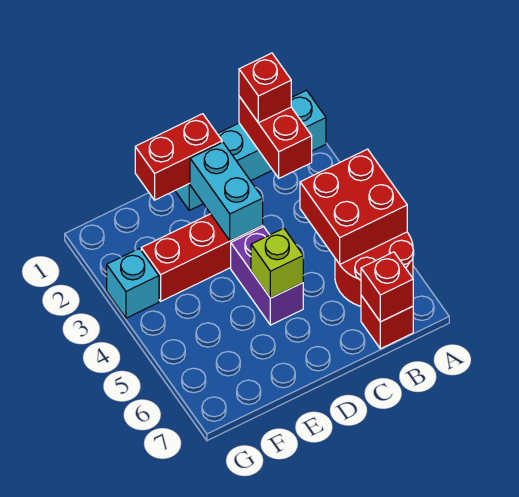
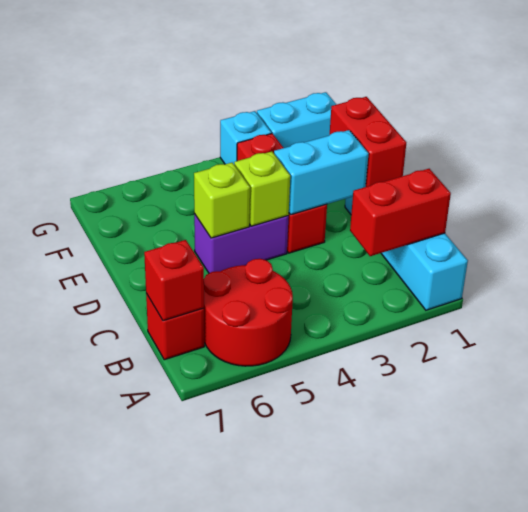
red 2x2 brick [300,149,407,264] -> none
red 1x1 brick [239,53,291,123] -> none
none -> lime 1x1 brick [234,151,290,226]
none -> cyan 1x2 brick [257,92,337,148]

